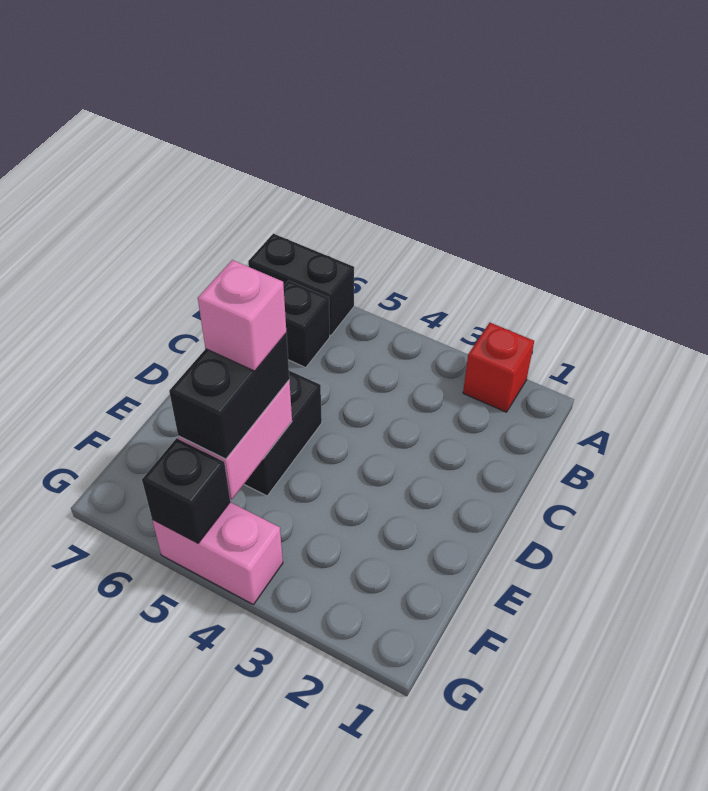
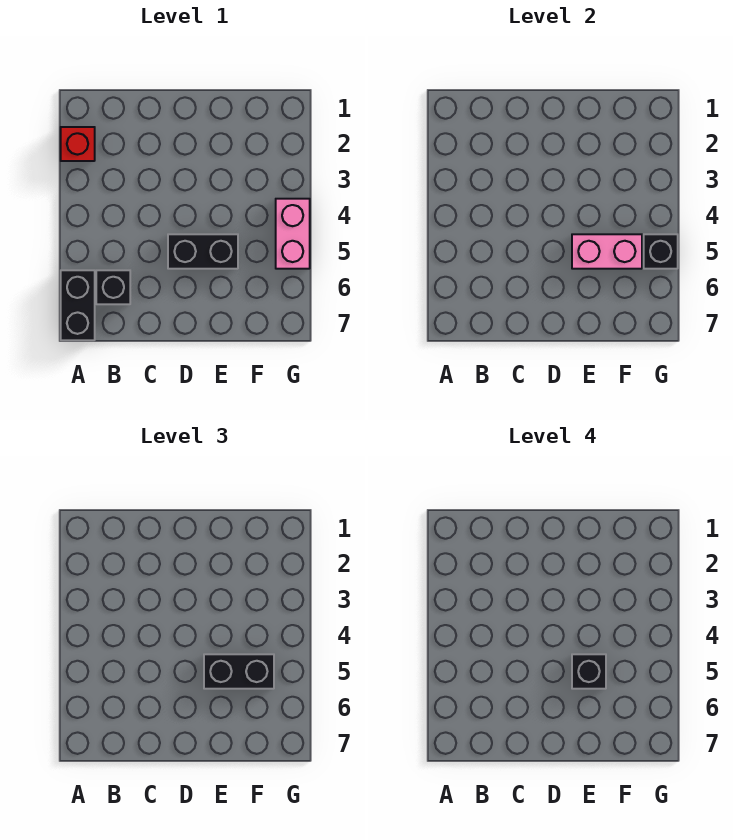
pink 1x1 brick [198,260,286,371] -> black 1x1 brick [572,654,606,689]

